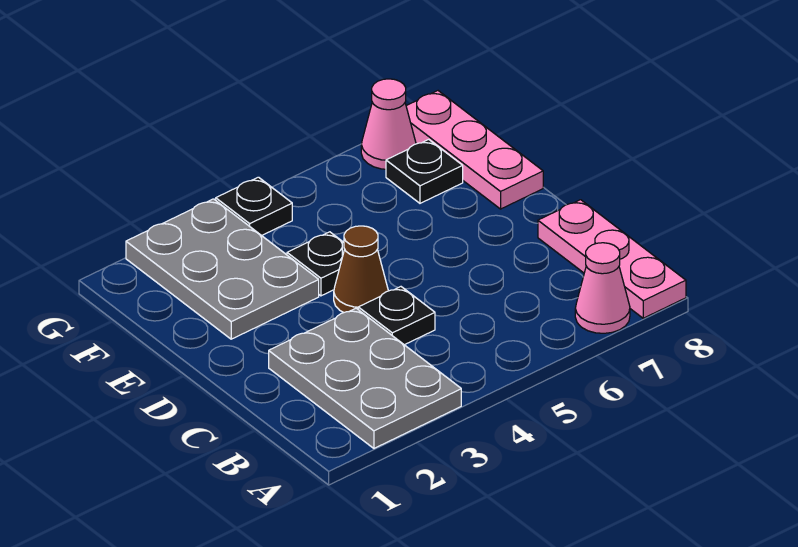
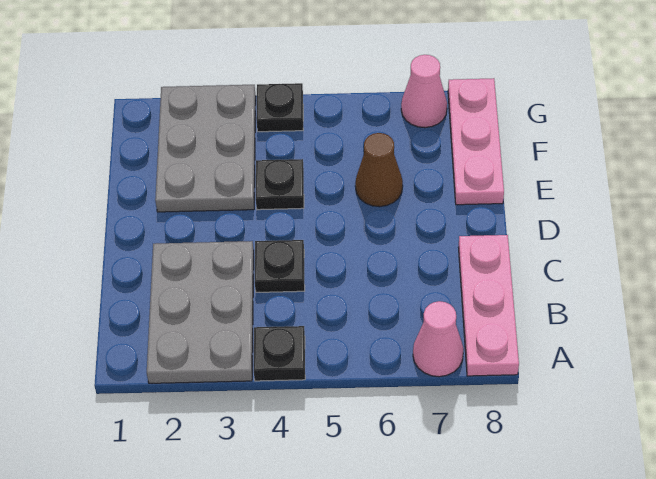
brown 1x1 cone [334,226,388,313] -> brown 1x1 cone moved to [355,133,403,207]
black 1x1 plate [386,139,463,203] -> black 1x1 plate moved to [254,326,305,381]

